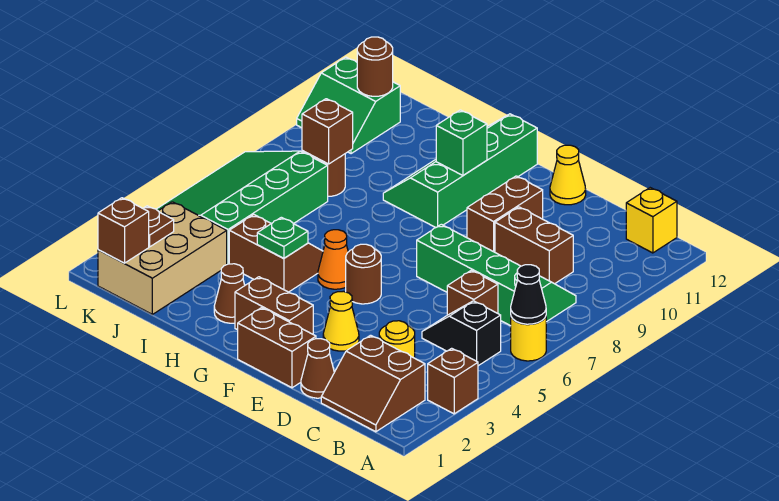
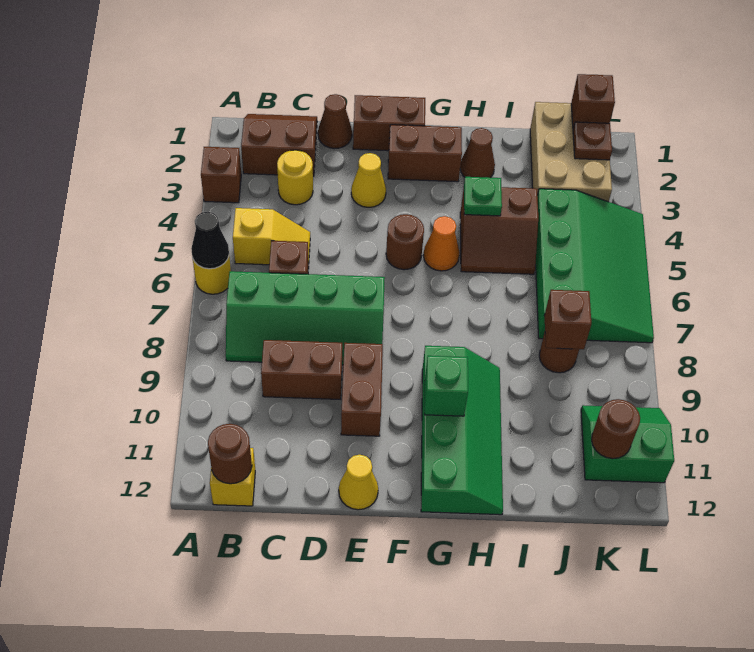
black 1x2 slope [422,301,501,366] -> yellow 1x2 slope [233,208,310,265]
none -> brown 1x1 round brick [208,424,252,484]

